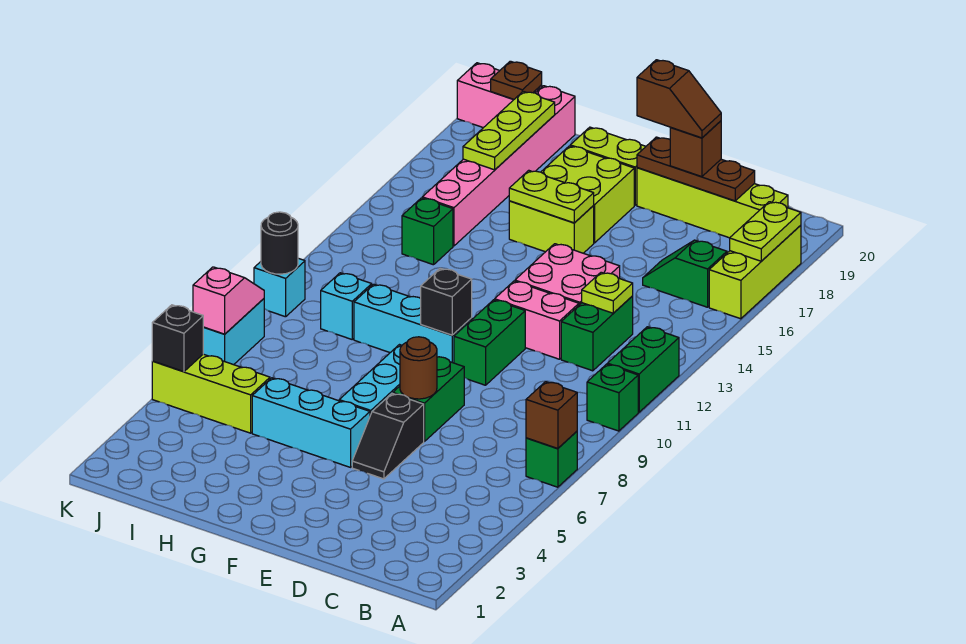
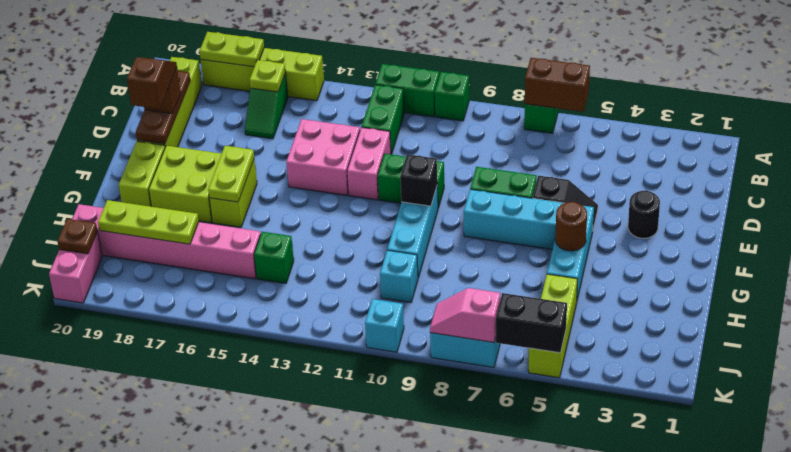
brown 1x1 brick [526,382,577,448] -> brown 1x2 brick [525,58,590,112]
lime 1x3 brick [709,225,801,319] -> lime 1x4 brick [201,48,324,101]
green 1x2 brick [561,296,633,371] -> green 1x2 brick turned to [361,85,404,154]
lime 1x1 plate [582,272,633,313] -> lime 1x1 plate moved to [250,60,286,92]
brown 1x1 round brick [400,337,437,399] -> brown 1x1 round brick moved to [555,202,587,251]
black 1x1 brick [152,305,203,372] -> black 1x2 brick [496,293,567,353]
black 1x1 round brick [261,212,298,274] -> black 1x1 round brick moved to [628,190,660,238]

